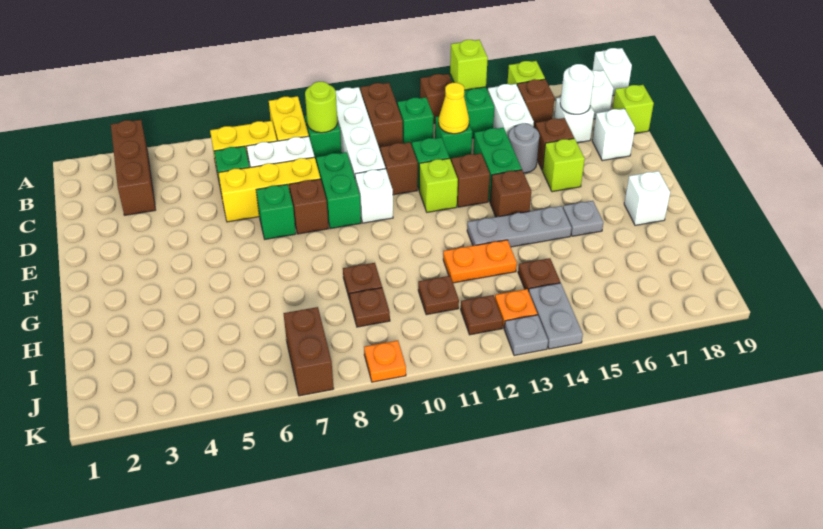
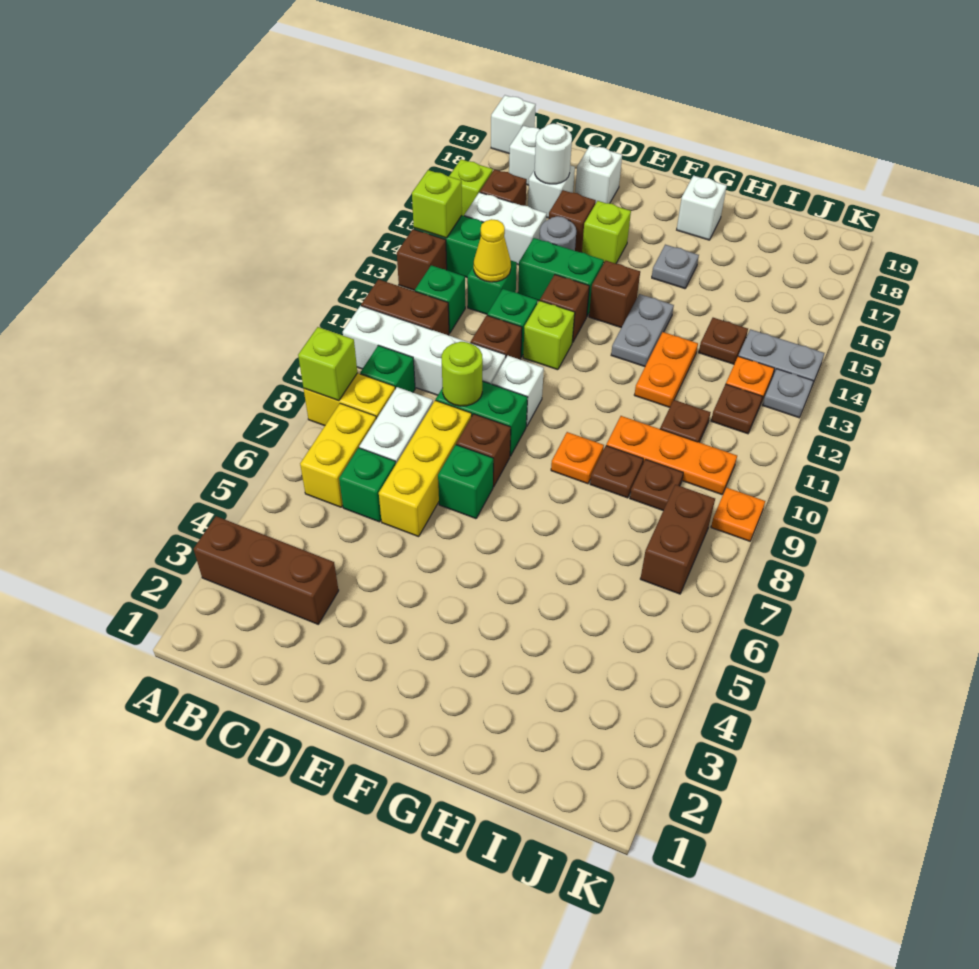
lime 1x1 round brick [305,82,337,133] -> lime 1x1 round brick moved to [441,342,483,406]
lime 1x1 brick [612,85,654,134] -> lime 1x1 brick moved to [298,327,357,401]
none -> orange 1x1 plate [551,432,604,484]
grey 1x3 plate [467,206,572,247] -> grey 1x2 plate [611,294,674,367]
none -> orange 1x3 plate [606,416,737,495]
brown 1x2 brick [283,307,334,396] -> brown 1x2 brick turned to [640,485,715,594]

